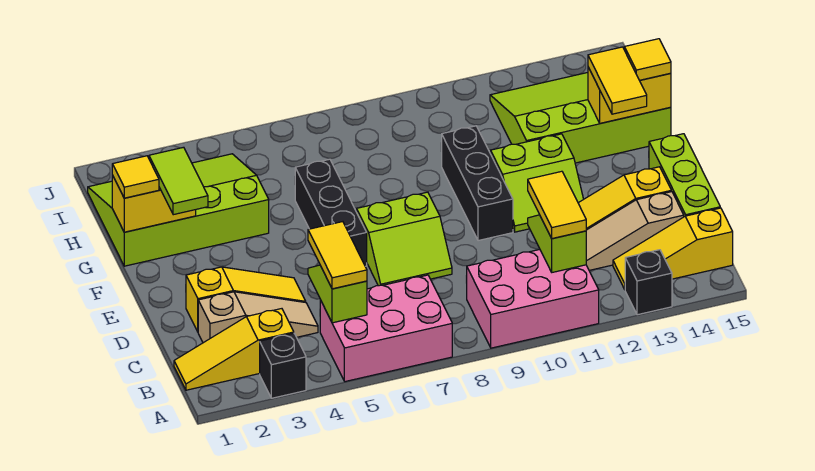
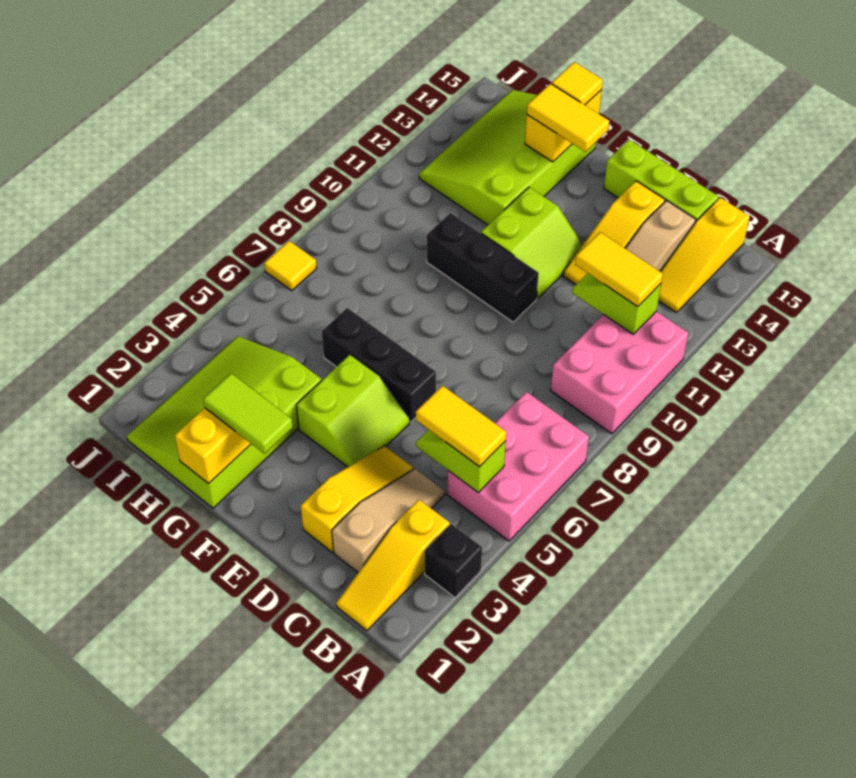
black 1x1 brick [625,250,672,315] -> none
lime 2x2 slope [357,192,452,286] -> lime 2x2 slope moved to [296,354,410,467]
yellow 1x1 tile [112,156,159,198] -> yellow 1x1 tile moved to [264,241,317,291]

